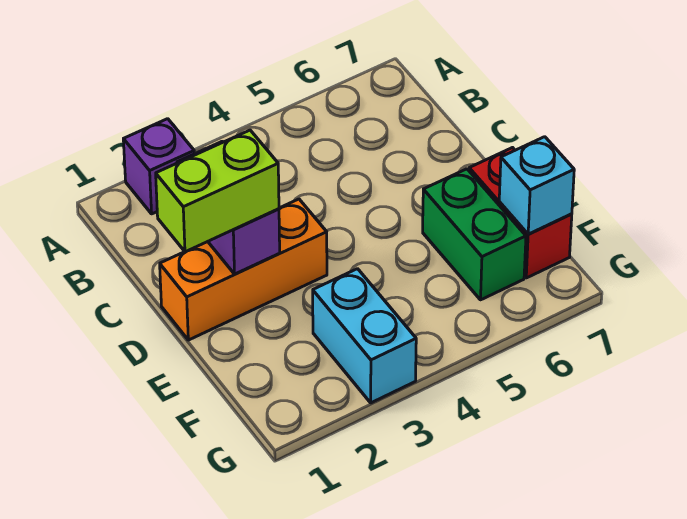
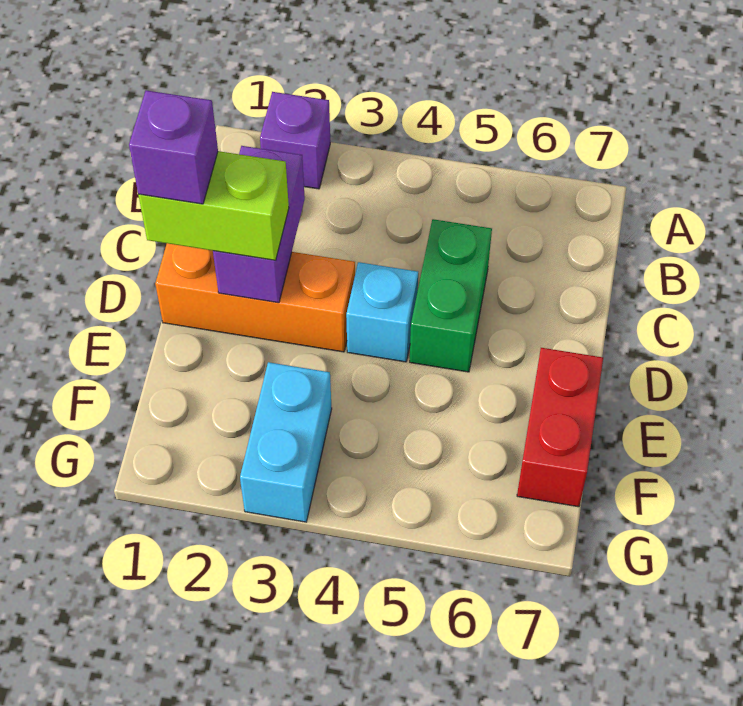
none -> purple 1x1 brick [129,91,218,204]
green 1x2 brick [423,169,526,300] -> green 1x2 brick moved to [410,219,492,372]
cyan 1x1 brick [499,137,574,234] -> cyan 1x1 brick moved to [346,262,418,362]

